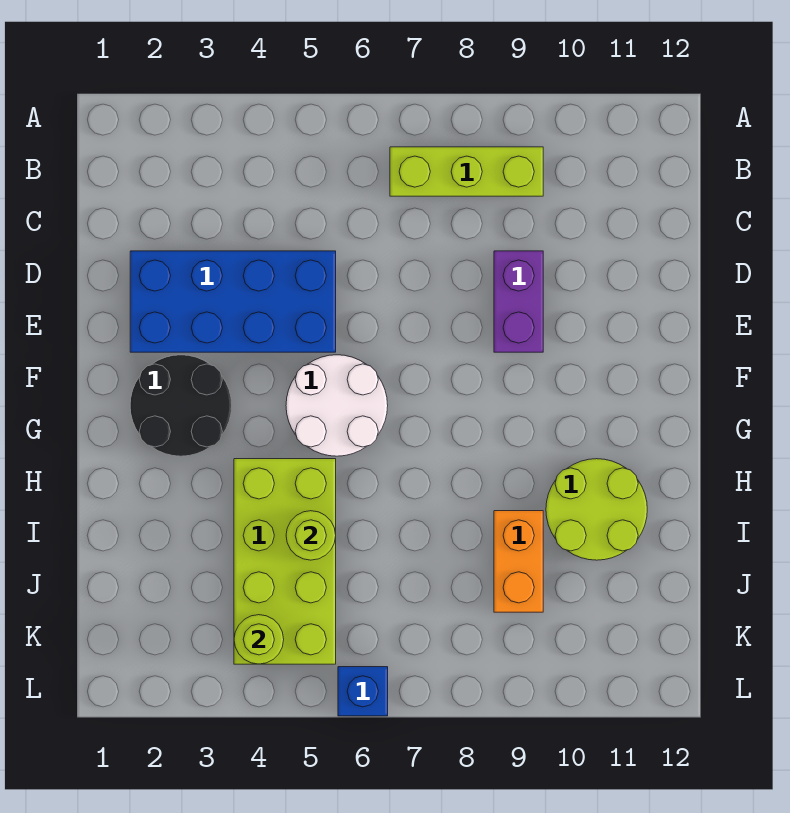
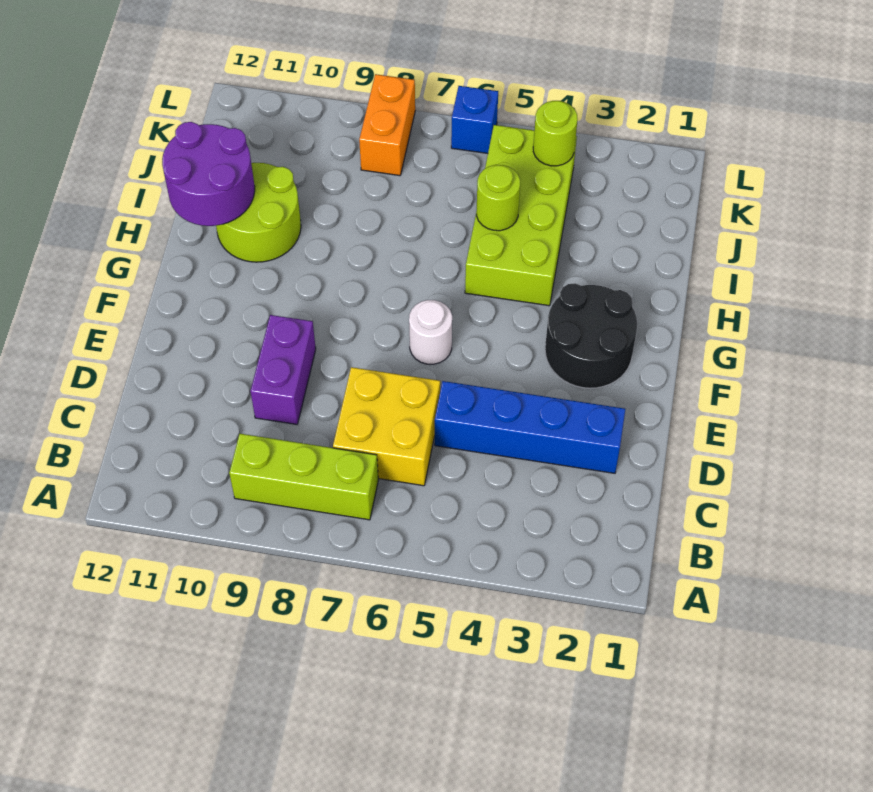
none -> yellow 2x2 brick [333,367,440,486]
blue 2x4 brick [130,251,336,352] -> blue 1x4 brick [435,381,625,473]
white 2x2 round brick [286,355,388,456] -> white 1x1 round brick [409,300,452,364]
none -> purple 2x2 round brick [162,122,255,226]
orange 1x2 brick [494,511,543,612] -> orange 1x2 brick moved to [359,74,415,176]

